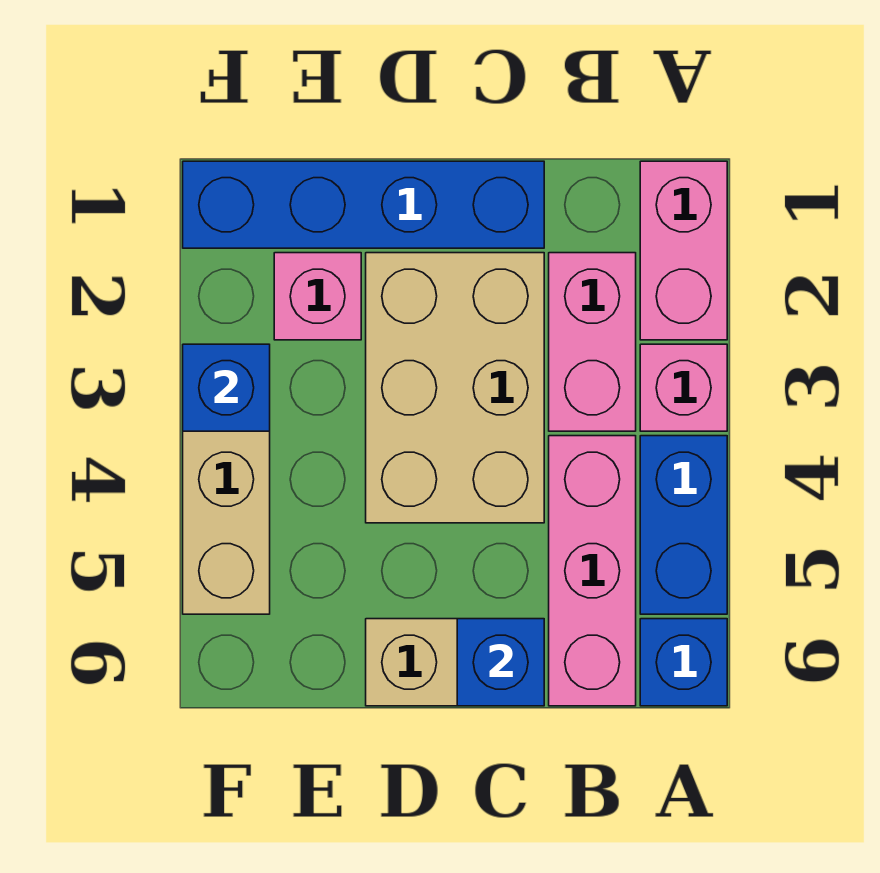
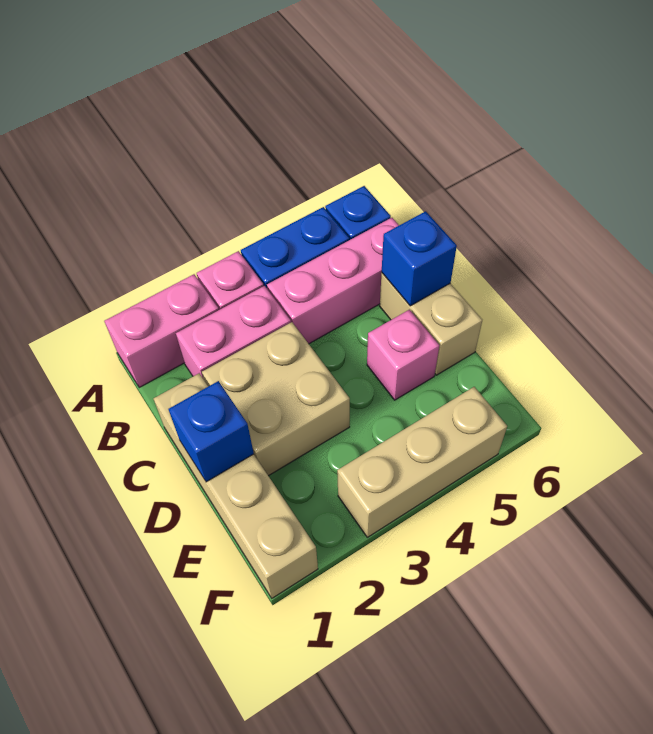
blue 1x4 brick [183,161,544,248] -> tan 1x4 brick [154,373,318,598]
tan 2x3 brick [366,253,544,523] -> tan 2x2 brick [202,322,350,476]
pink 1x1 brick [274,253,361,340] -> pink 1x1 brick moved to [367,310,439,400]
blue 1x1 brick [183,344,270,431] -> blue 1x1 brick moved to [168,381,254,482]

